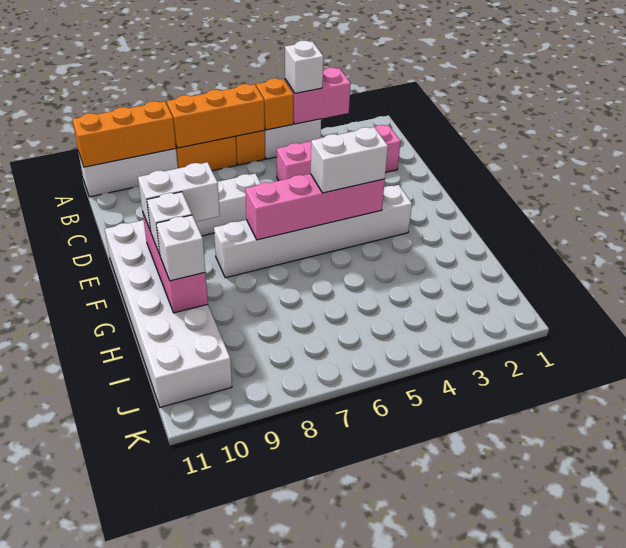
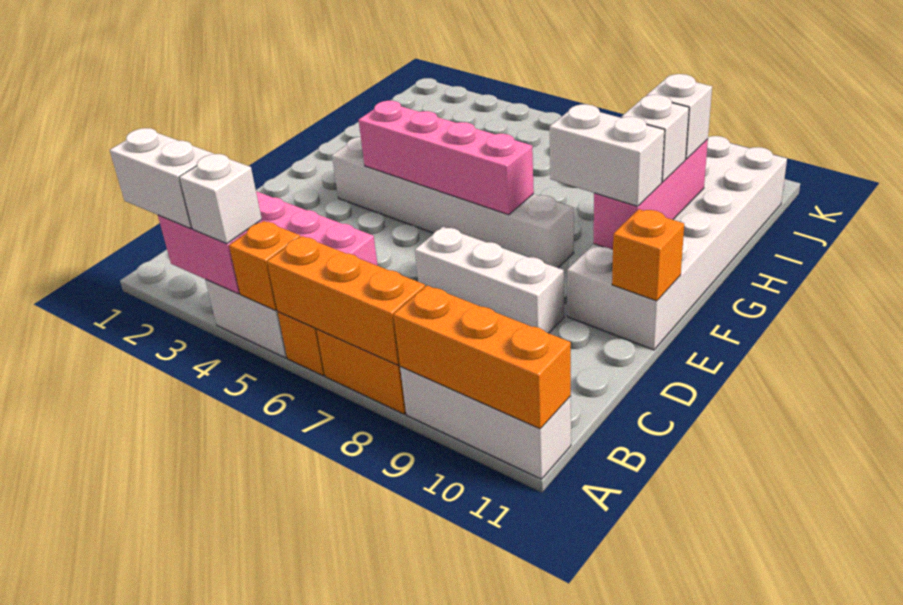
none -> orange 1x1 brick [612,209,684,301]
white 1x2 brick [311,127,388,193] -> white 1x2 brick moved to [110,128,214,228]

